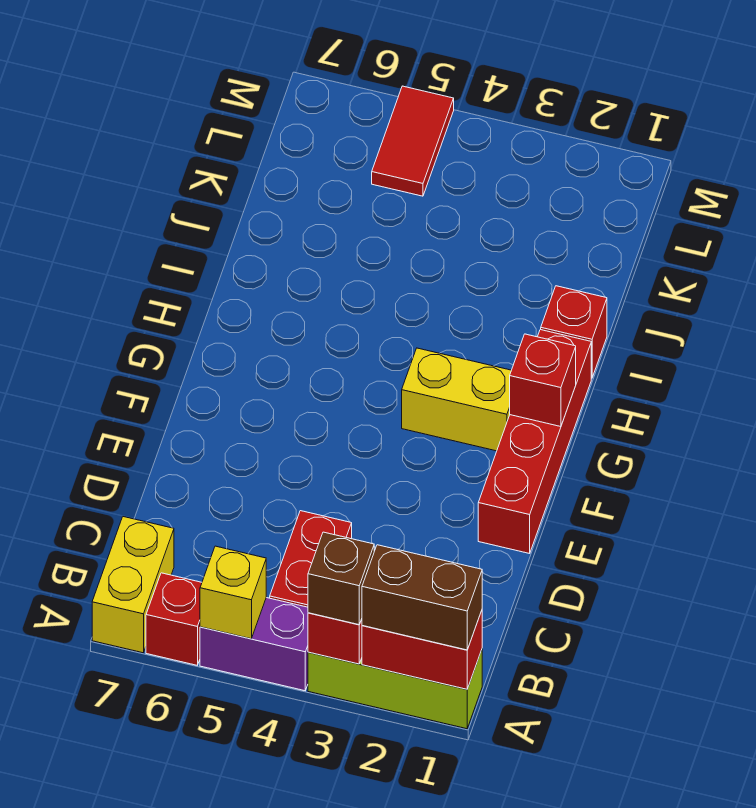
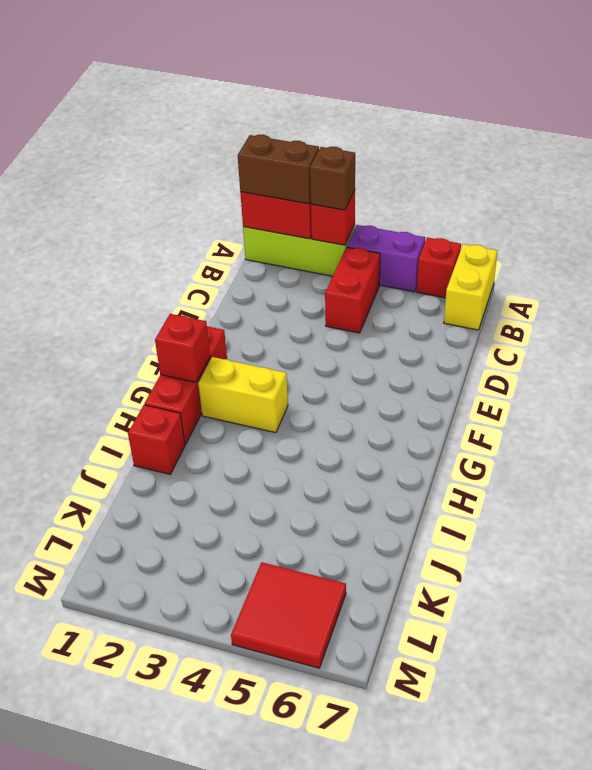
yellow 1x1 brick [200,546,266,639] -> none
red 1x4 brick [478,330,591,554] -> red 1x3 brick [144,326,227,444]
red 1x2 tile [372,86,454,196] -> red 2x2 tile [231,562,346,668]

